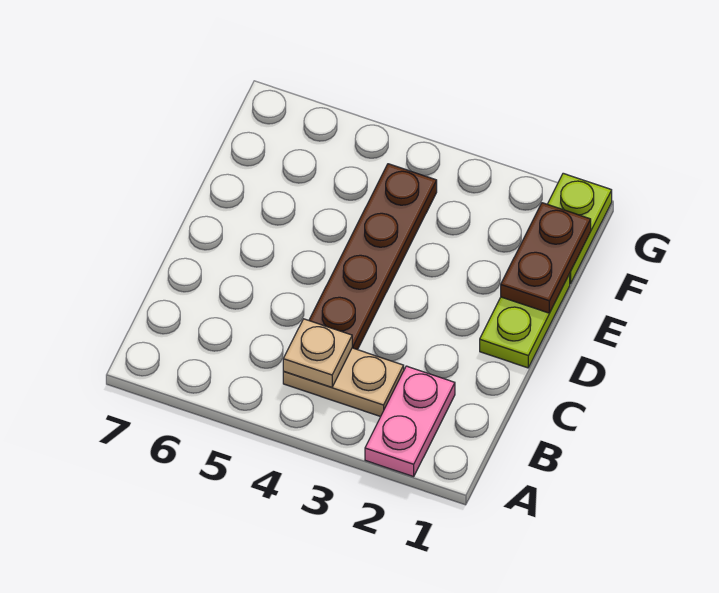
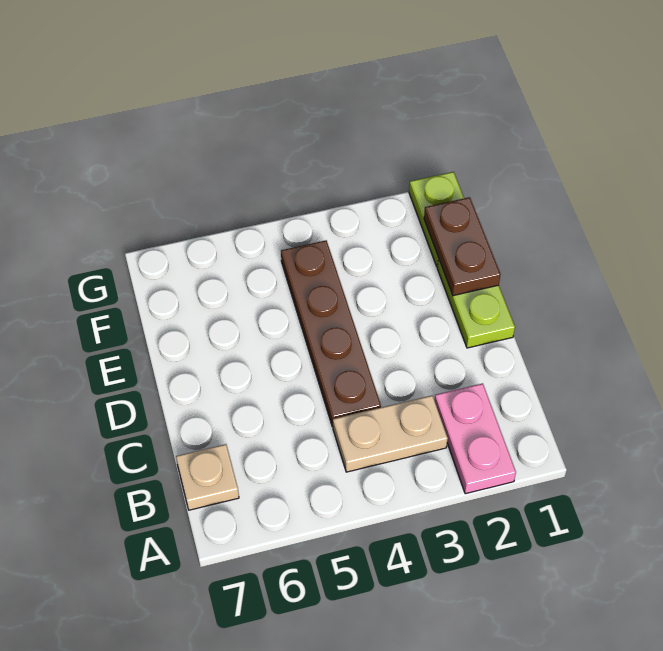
tan 1x1 plate [283,319,352,387] -> tan 1x1 plate moved to [176,444,239,510]

